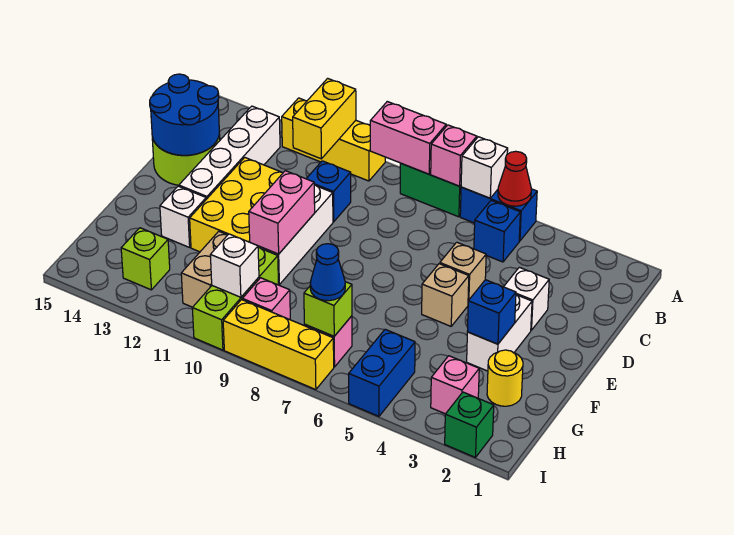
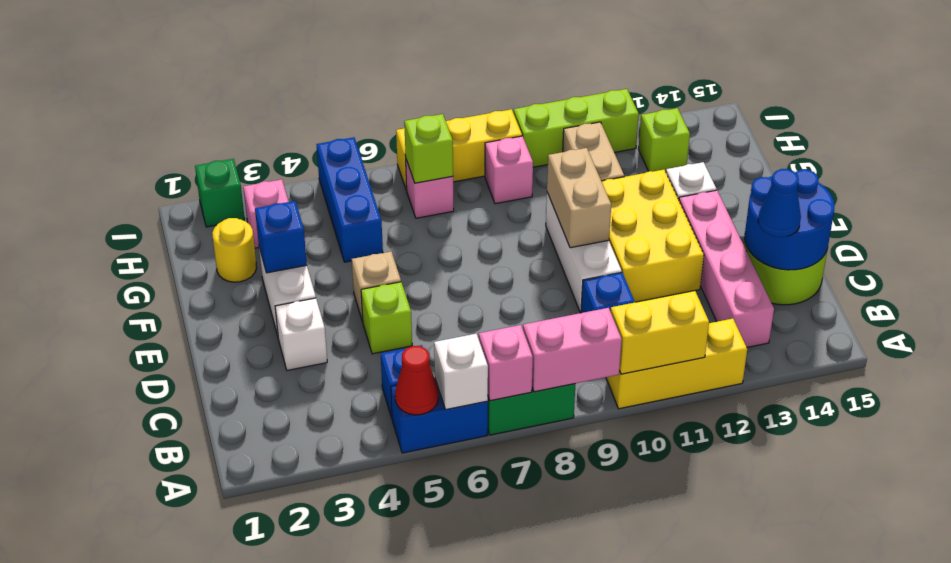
yellow 1x2 brick [293,78,356,159] -> yellow 1x2 brick turned to [611,291,709,374]
white 1x4 brick [179,106,280,199] -> pink 1x4 brick [679,190,774,347]
tan 1x1 brick [440,242,486,301] -> lime 1x1 brick [361,282,412,354]
pink 1x2 brick [249,171,315,254] -> tan 1x2 brick [547,148,611,248]
lime 1x3 brick [192,248,279,350] -> lime 1x3 brick turned to [514,89,639,167]
blue 1x2 brick [349,329,415,416] -> blue 1x3 brick [317,137,383,262]
blue 1x1 cone [310,244,345,301] -> blue 1x1 cone moved to [758,169,801,237]
white 1x1 brick [210,234,259,297] -> none

